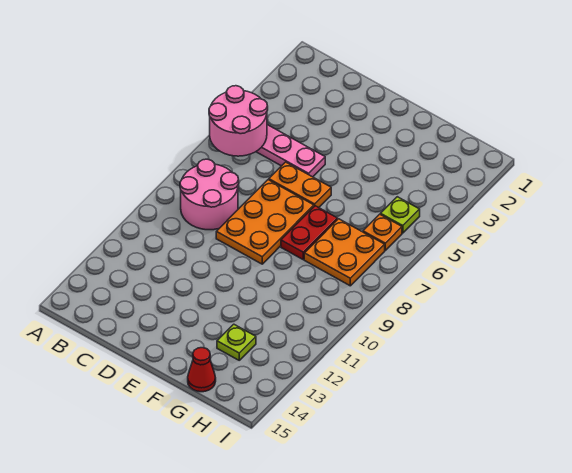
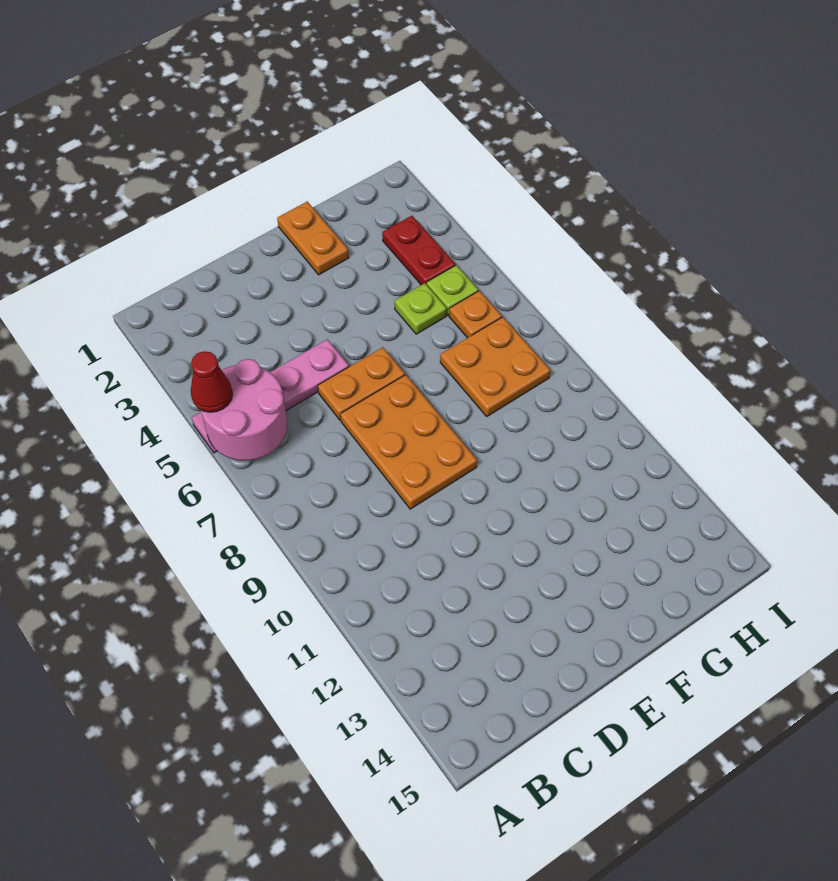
pink 2x2 round brick [180,159,239,230] -> none
none -> orange 1x2 plate [277,202,349,275]
red 1x2 plate [281,206,337,259] -> red 1x2 plate moved to [382,216,455,285]
lime 1x1 plate [217,324,256,360] -> lime 1x1 plate moved to [395,283,447,334]
red 1x1 cone [188,348,216,392] -> red 1x1 cone moved to [191,351,232,412]

